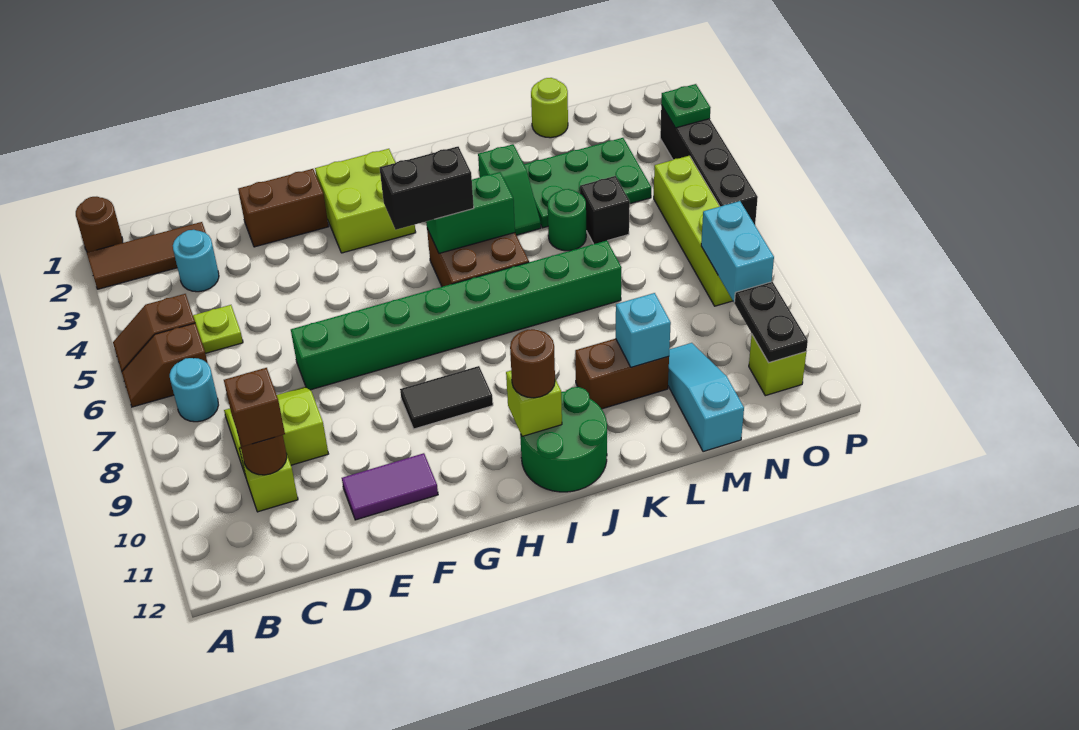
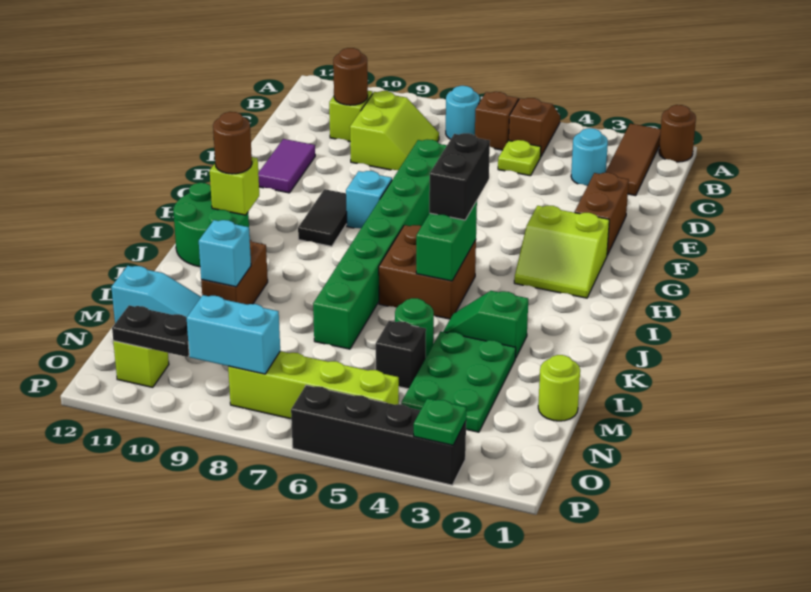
brown 1x1 brick [224,368,285,446] -> none
lime 2x2 brick [315,149,416,253] -> lime 2x2 slope [514,205,609,298]
none -> cyan 1x1 brick [346,171,392,228]

